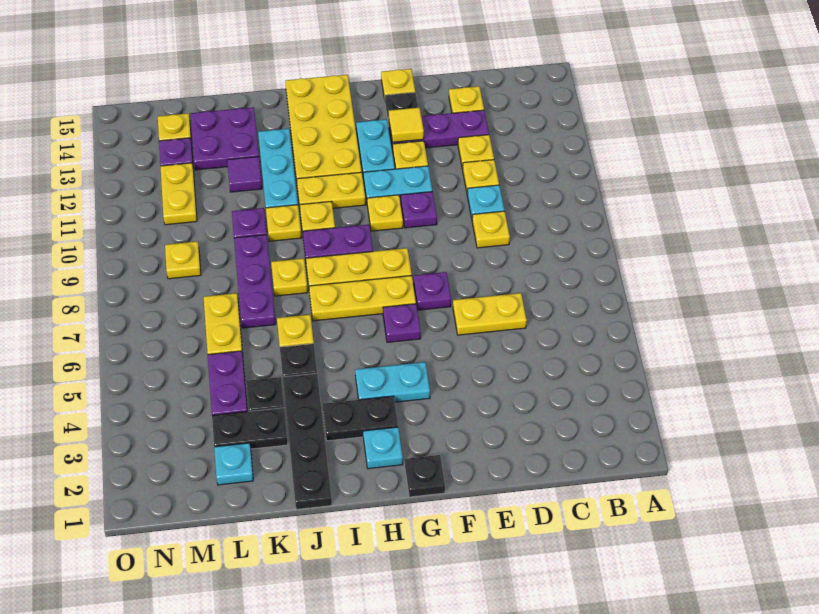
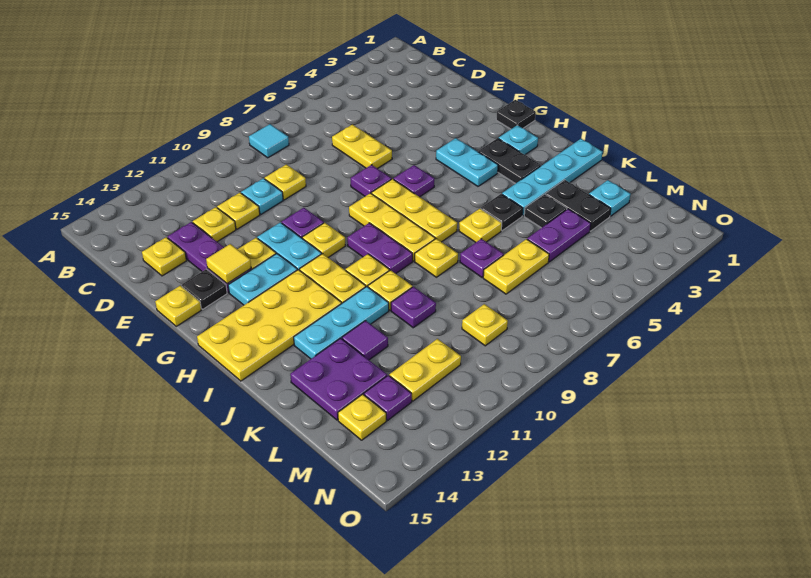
none -> cyan 1x1 tile [249,124,289,158]
black 1x4 plate [283,373,332,509] -> cyan 1x4 plate [502,139,603,216]
purple 1x3 plate [234,235,276,328] -> purple 1x1 plate [460,239,504,277]

